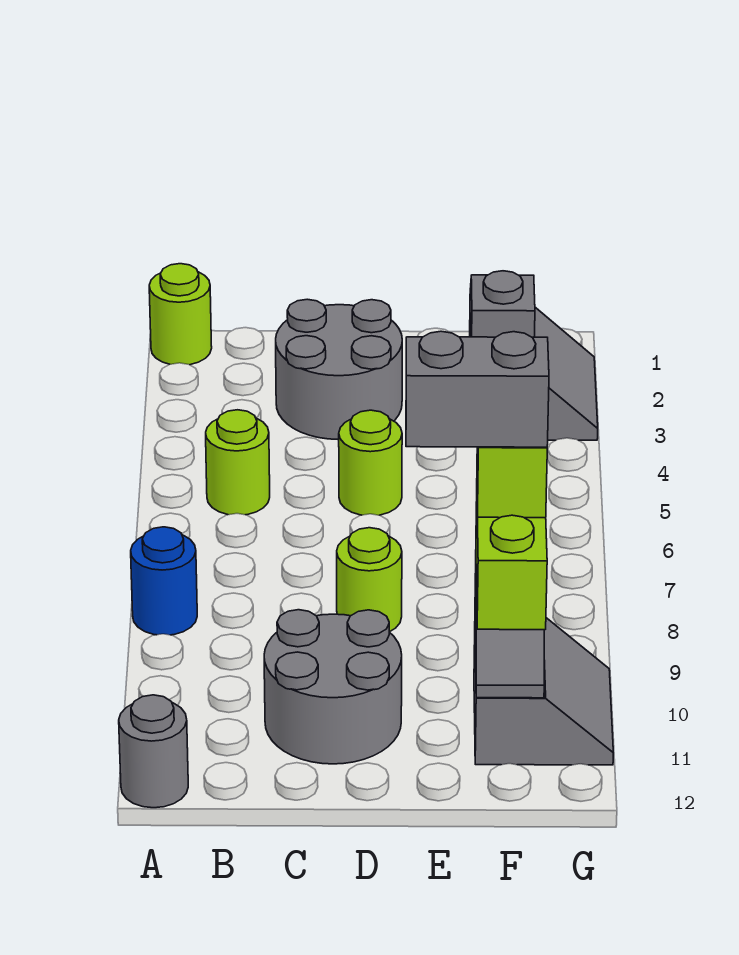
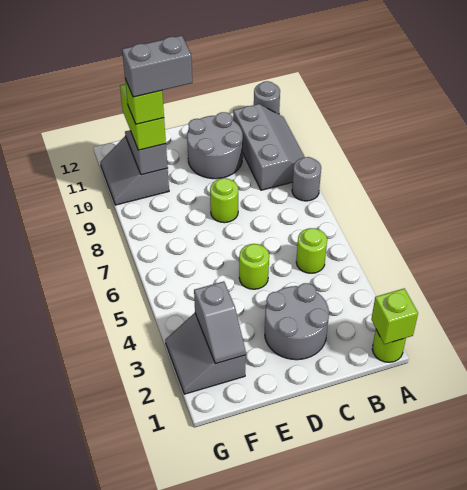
none -> lime 1x1 brick [371,288,418,344]
blue 1x1 round brick [131,527,197,635] -> grey 1x1 round brick [292,157,321,201]
none -> grey 2x3 slope [233,104,304,190]

